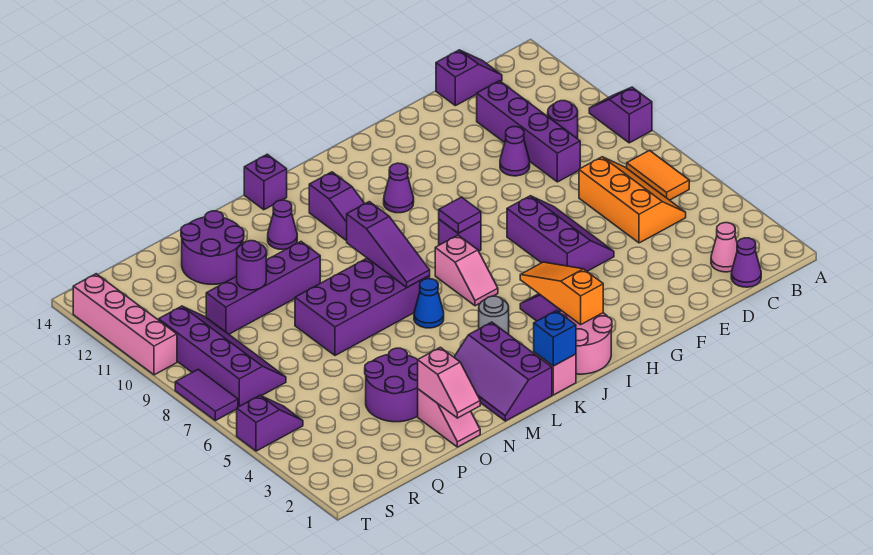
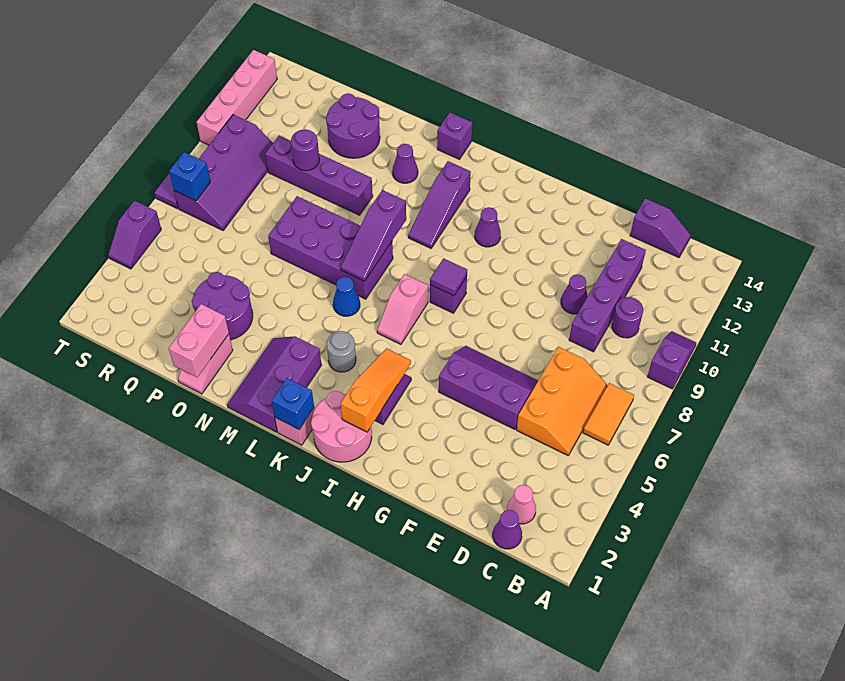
purple 2x3 slope [507,196,614,271] -> purple 2x3 slope turned to [439,346,538,429]
pink 1x2 slope [418,347,480,418] -> pink 1x2 brick [169,304,229,377]
purple 1x2 slope [237,396,303,451] -> purple 1x2 slope turned to [108,201,161,269]
none -> blue 1x1 brick [169,152,210,201]

